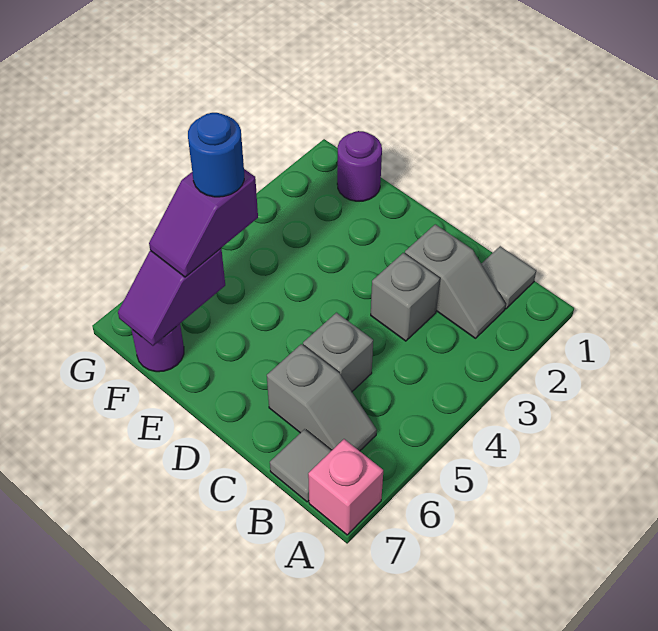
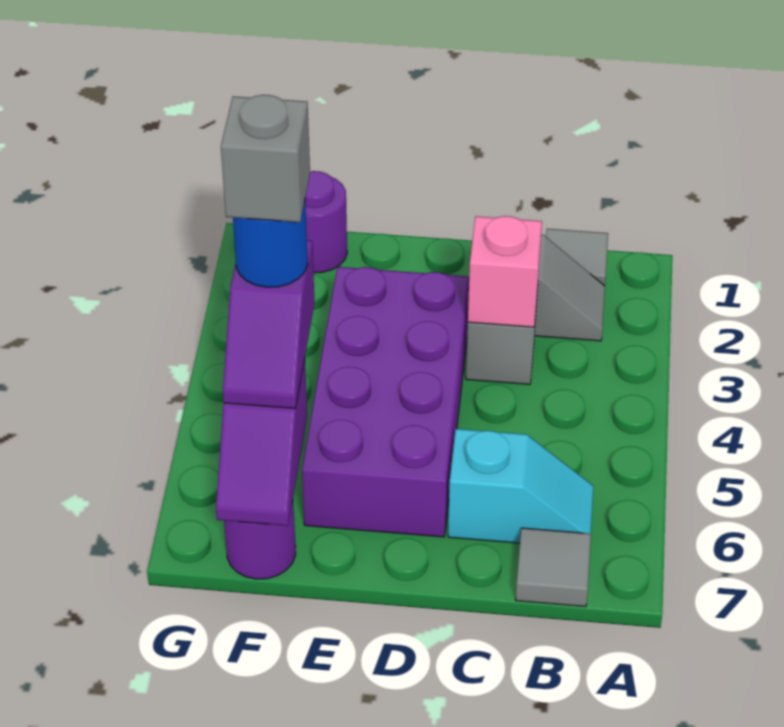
pink 1x1 brick [308,439,383,535] -> pink 1x1 brick moved to [468,216,542,327]
grey 1x2 slope [267,344,377,451] -> cyan 1x2 slope [448,429,593,543]
grey 1x1 brick [303,313,373,391] -> grey 1x1 brick moved to [221,95,310,222]
none -> purple 2x4 brick [302,267,469,537]

